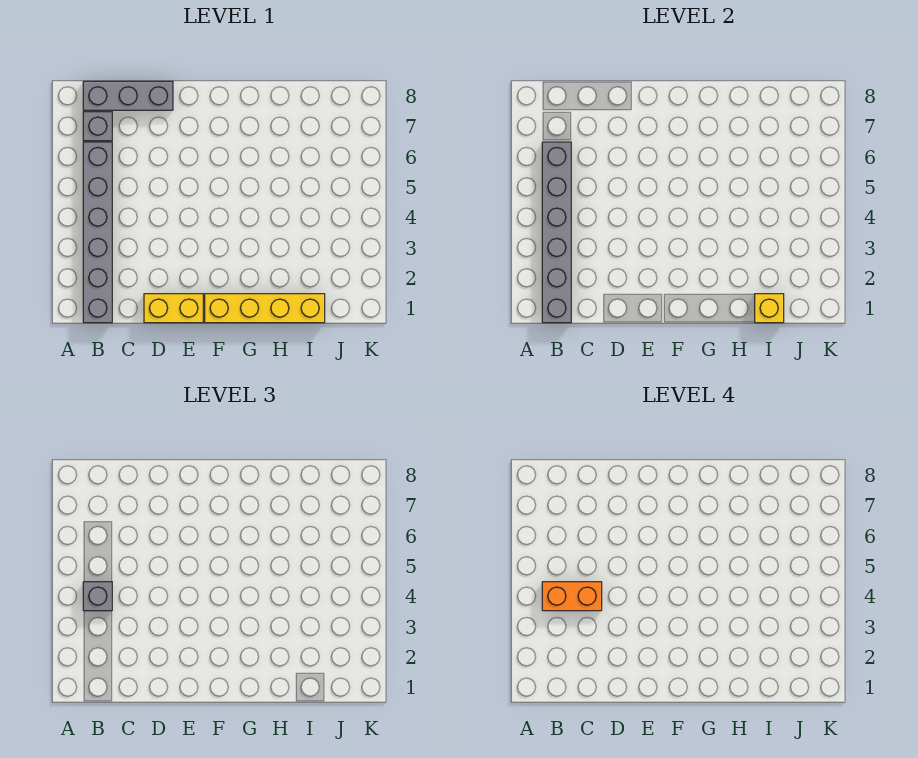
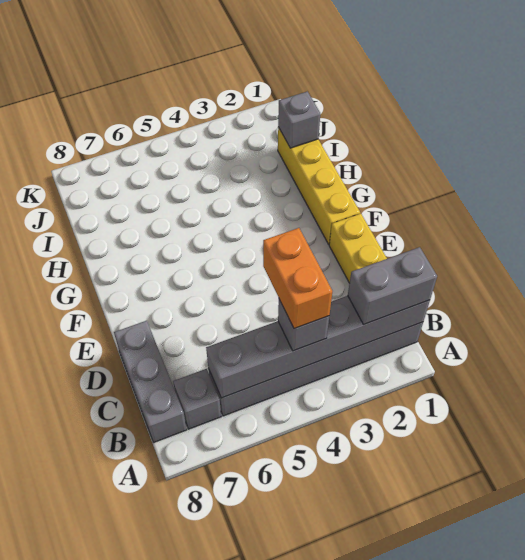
none -> grey 1x2 brick [348,247,437,325]
yellow 1x1 brick [755,294,784,323] -> grey 1x1 brick [278,91,320,148]

